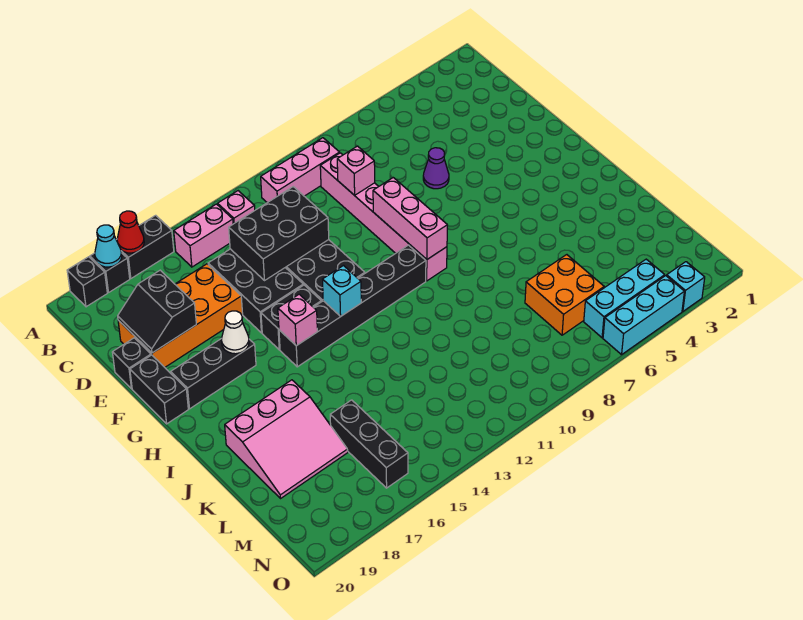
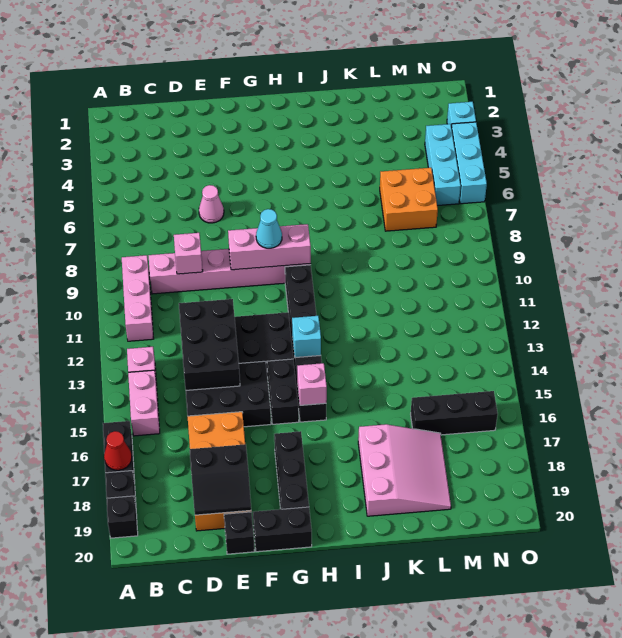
cyan 1x1 cone [95,225,122,267] -> cyan 1x1 cone moved to [256,209,282,248]
purple 1x1 cone [423,148,449,189] -> pink 1x1 cone [199,185,224,223]
white 1x1 cone [221,311,249,354] -> none

